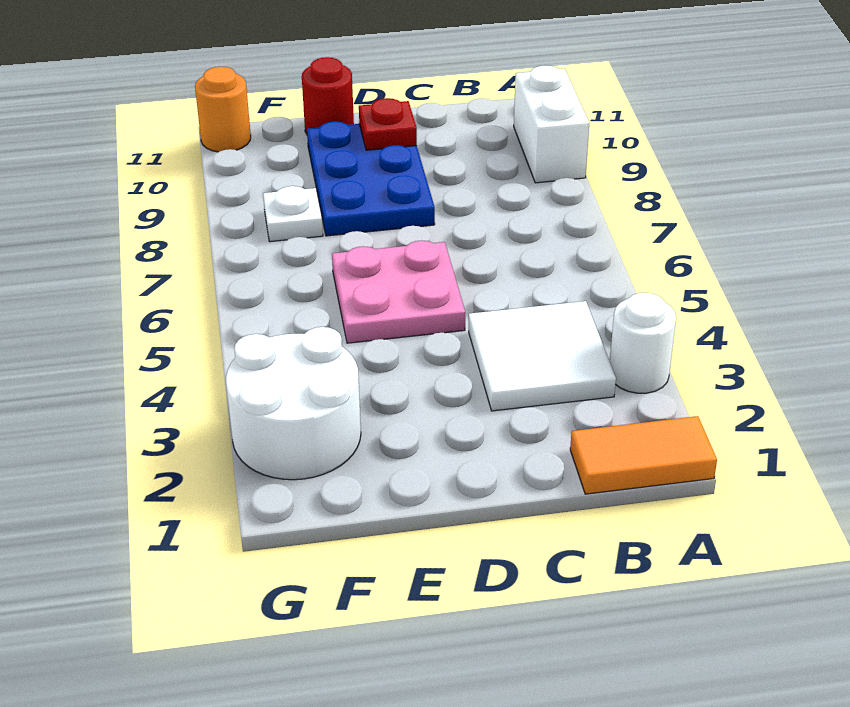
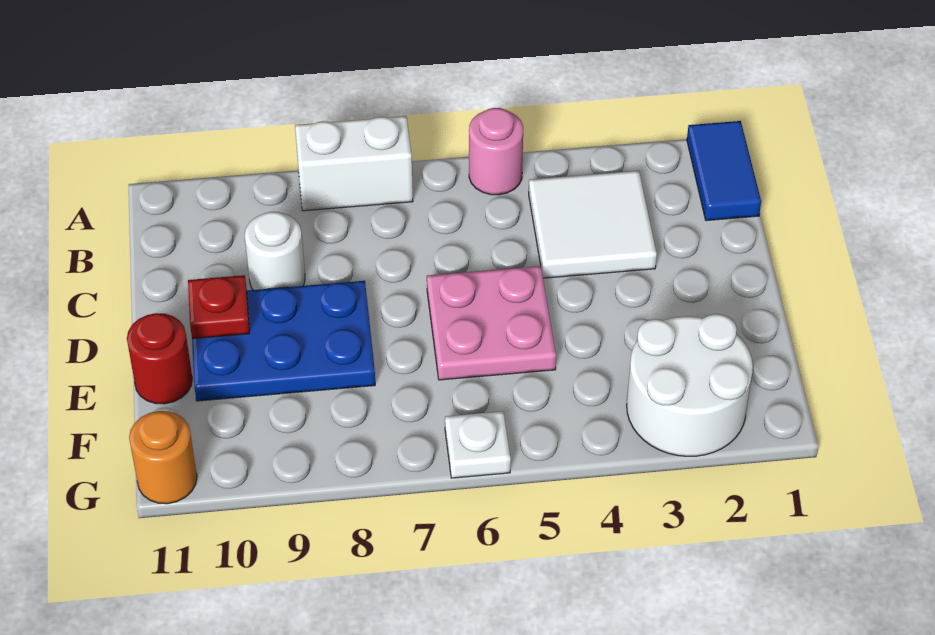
orange 1x2 tile [570,416,717,494] -> blue 1x2 tile [687,121,761,221]
white 1x1 round brick [610,292,676,393] -> white 1x1 round brick moved to [245,212,305,290]
none -> pink 1x1 round brick [469,108,523,195]
white 1x2 brick [514,65,589,183] -> white 1x2 brick moved to [295,116,413,211]
white 1x1 plate [263,186,323,242] -> white 1x1 plate moved to [445,411,511,478]

